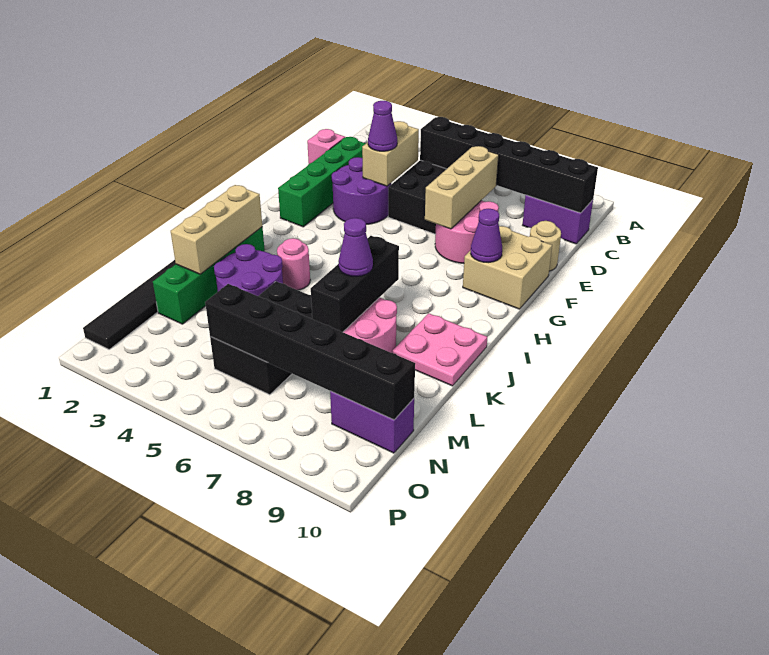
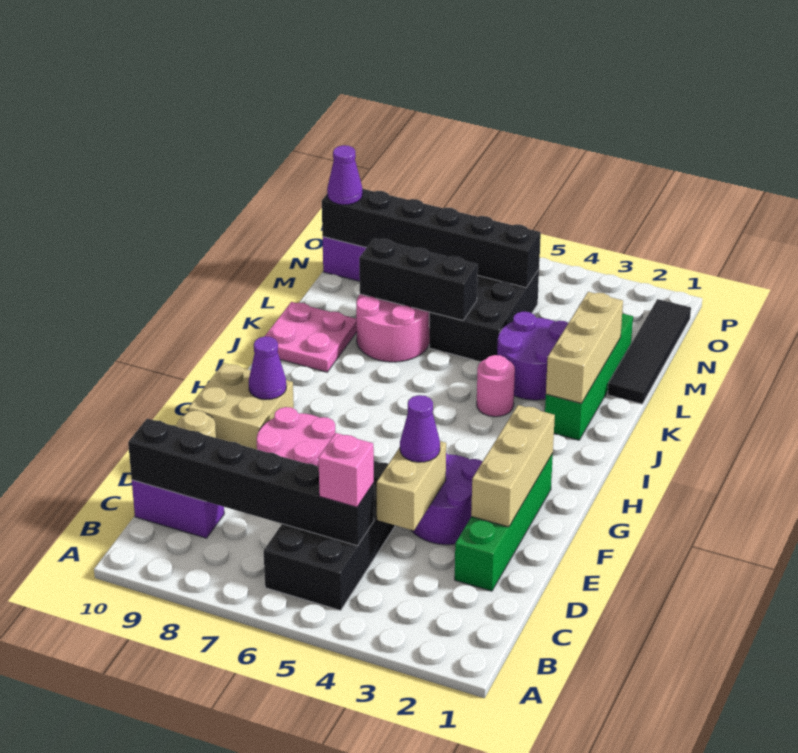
pink 1x1 brick [307,129,345,164] -> pink 1x1 brick moved to [318,433,374,507]
tan 1x3 brick [425,146,499,229] -> tan 1x3 brick moved to [471,405,555,527]
black 1x3 brick [311,236,399,332] -> black 1x3 brick turned to [359,238,478,321]
purple 1x1 cone [339,218,373,277] -> purple 1x1 cone moved to [327,145,362,205]

